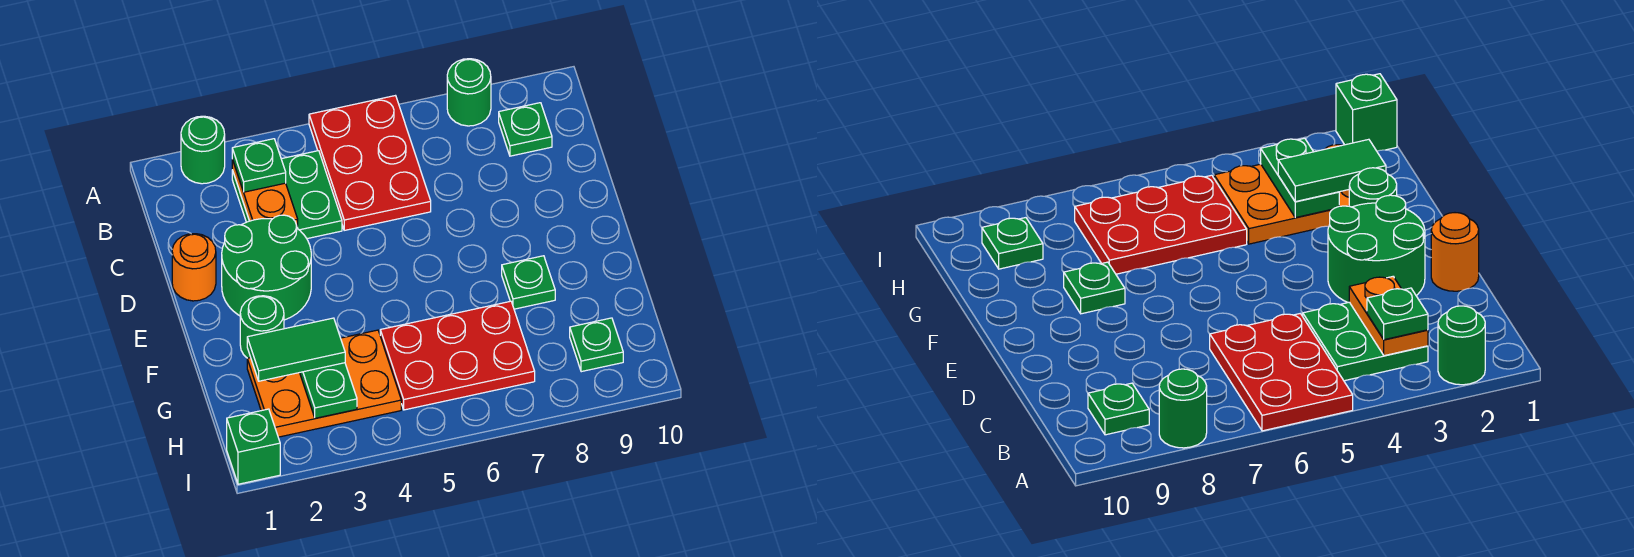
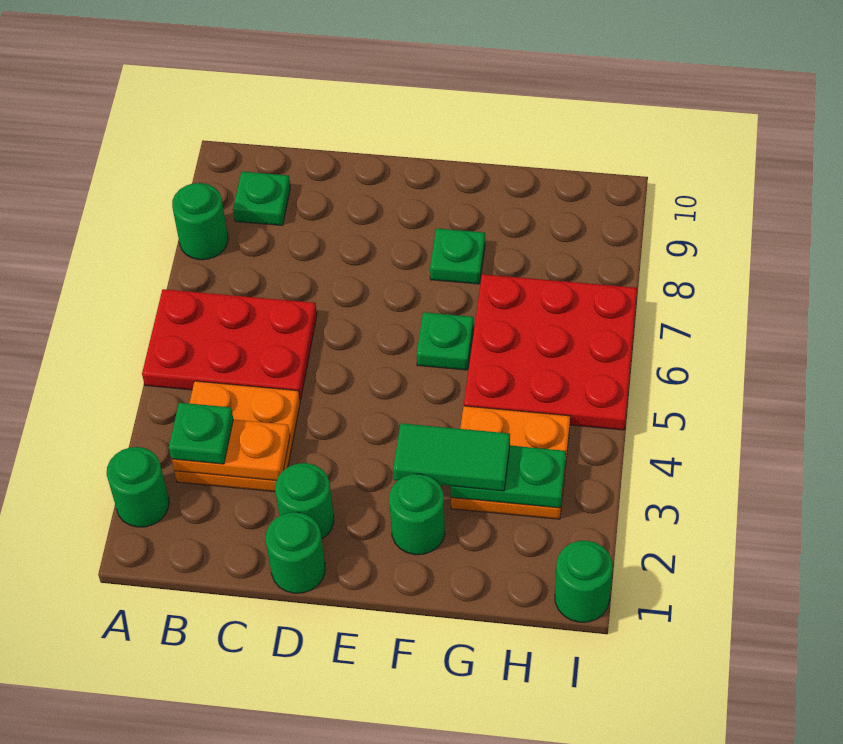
green 2x2 plate [232,151,342,239] -> orange 2x2 plate [174,381,300,492]
orange 1x1 round brick [172,234,216,301] -> green 1x1 round brick [266,512,325,593]
green 2x2 round brick [222,215,311,320] -> green 1x1 round brick [275,463,334,539]
orange 2x3 plate [247,330,401,437] -> orange 2x2 plate [451,406,570,519]
green 1x2 tile [247,318,345,381] -> green 1x2 tile turned to [393,423,510,491]
red 2x3 plate [380,301,535,410] -> red 3x3 plate [464,274,637,430]
green 1x1 plate [570,318,623,372] -> green 1x1 plate moved to [417,312,473,370]
green 1x1 brick [227,409,280,484] -> green 1x1 round brick [555,541,613,622]

